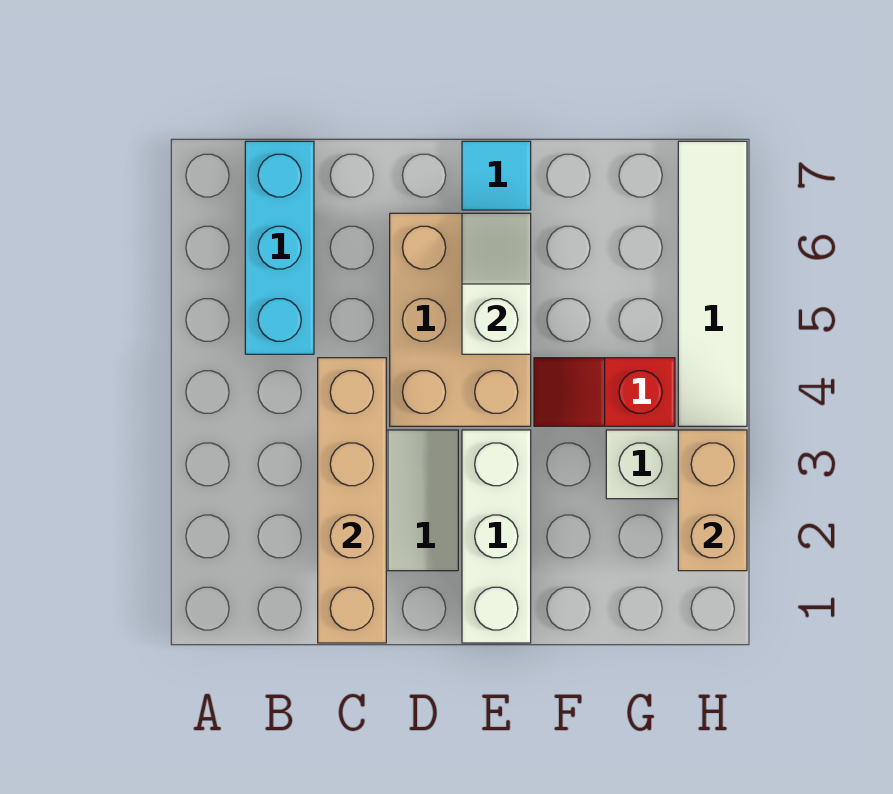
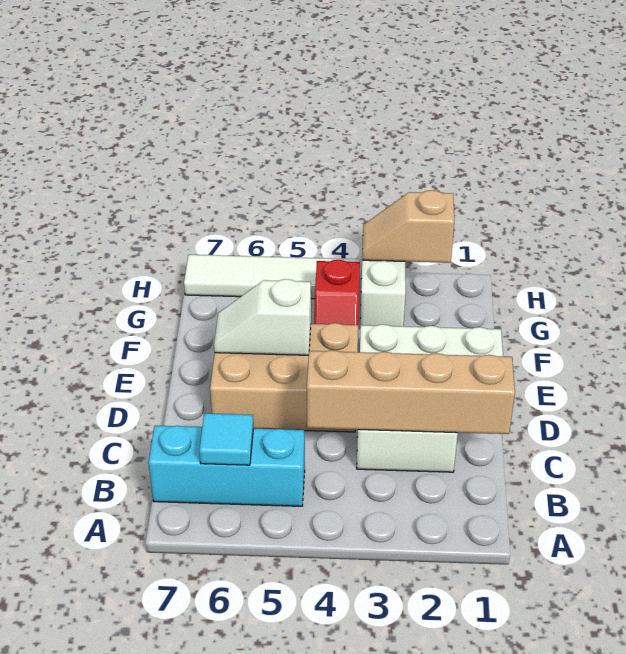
cyan 1x1 tile [462,141,531,210] -> cyan 1x1 tile moved to [199,413,253,465]
tan 1x2 brick [678,430,747,571] -> tan 1x2 slope [362,190,454,263]

